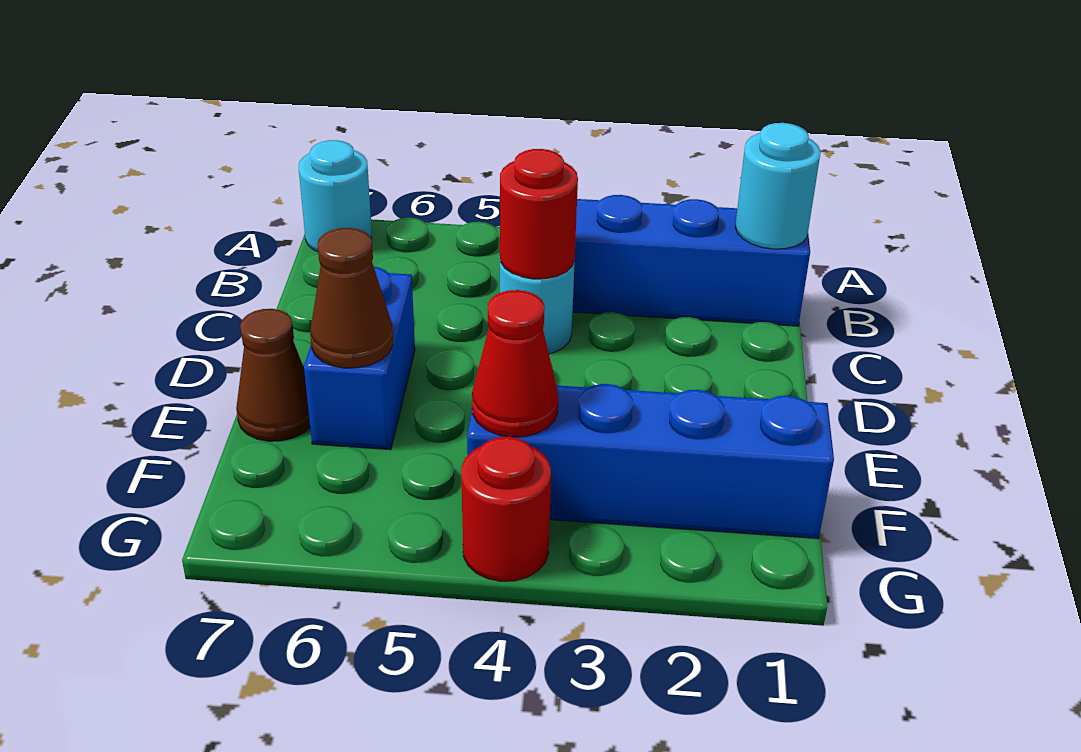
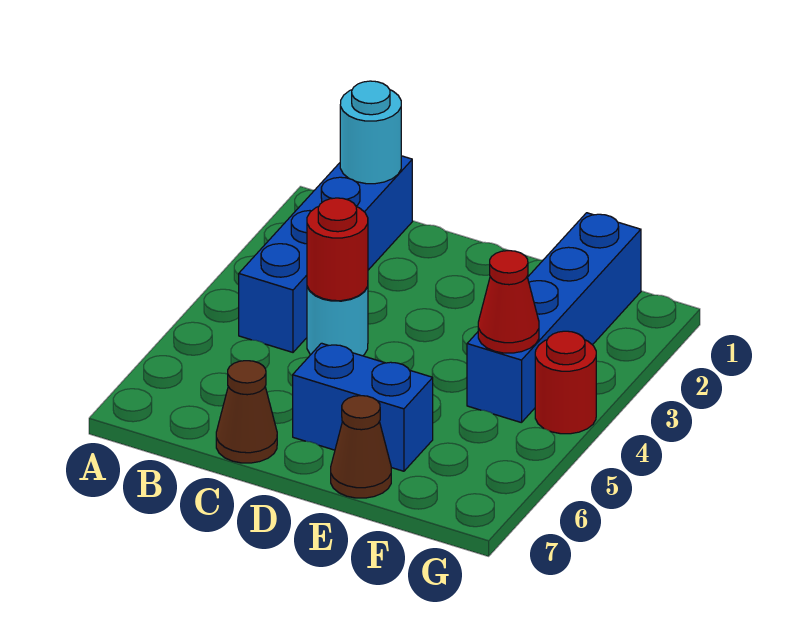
cyan 1x1 round brick [299,140,372,252] -> none
brown 1x1 cone [310,228,393,368] -> brown 1x1 cone moved to [216,361,277,463]

